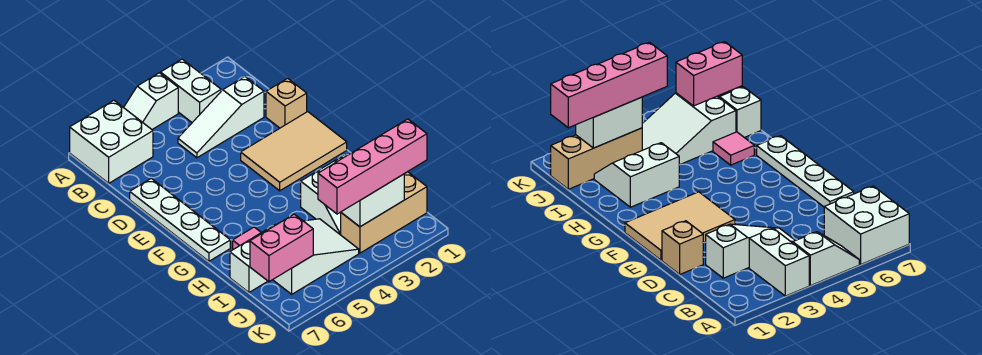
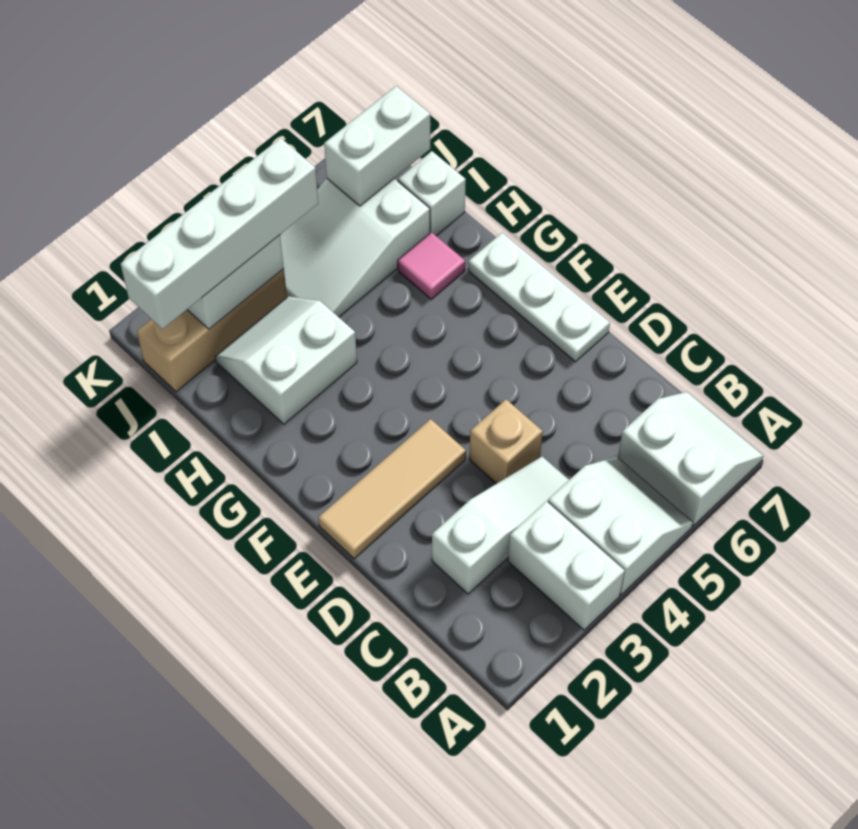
white 1x2 slope [124,73,178,129] -> white 2x2 slope [548,457,693,595]
white 2x2 brick [70,100,153,183] -> white 2x2 slope [618,392,763,526]
tan 1x1 brick [266,78,307,128] -> tan 1x1 brick moved to [469,399,543,484]
white 1x4 plate [130,178,230,261] -> white 1x3 plate [468,233,610,362]
tan 2x3 tile [241,112,347,191] -> tan 1x3 tile [318,419,466,559]
pink 1x4 brick [318,119,427,214] -> white 1x4 brick [121,138,318,329]
pink 1x2 brick [250,214,313,282] -> white 1x2 brick [324,86,430,206]

